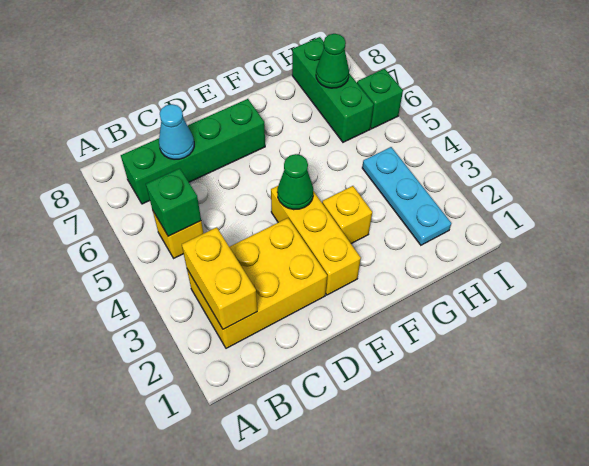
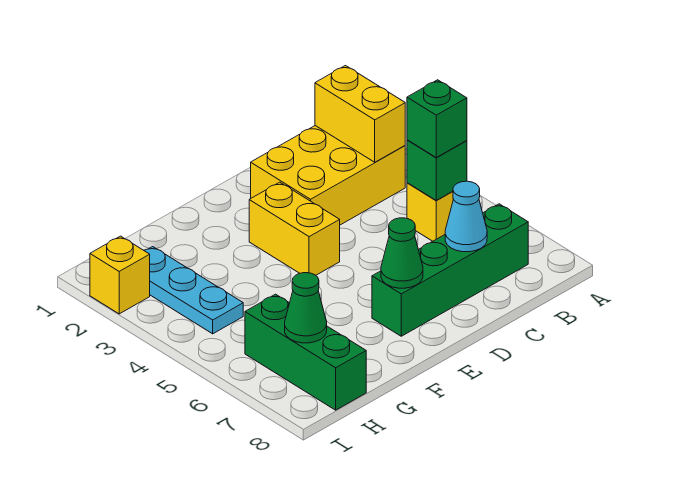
yellow 1x3 brick [271,186,361,295] -> yellow 1x2 brick [249,182,340,275]
green 1x1 cone [277,154,313,210] -> green 1x1 cone moved to [381,218,423,288]
yellow 1x1 brick [322,186,372,244] -> yellow 1x1 brick moved to [90,236,150,314]
green 1x1 brick [357,69,403,129] -> green 1x1 brick moved to [407,80,467,157]

